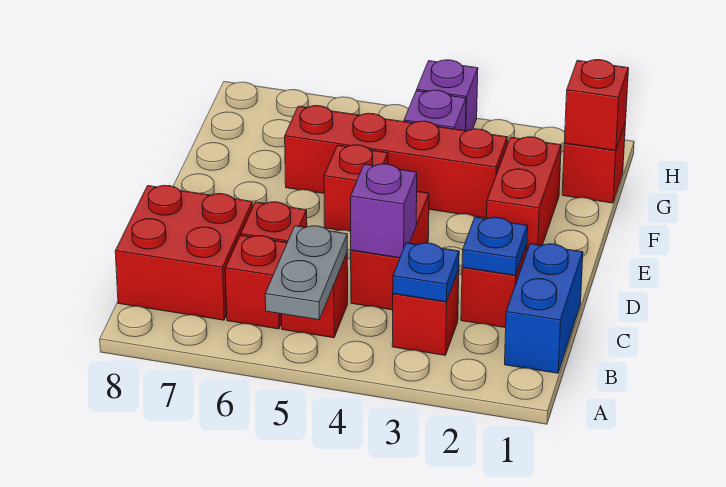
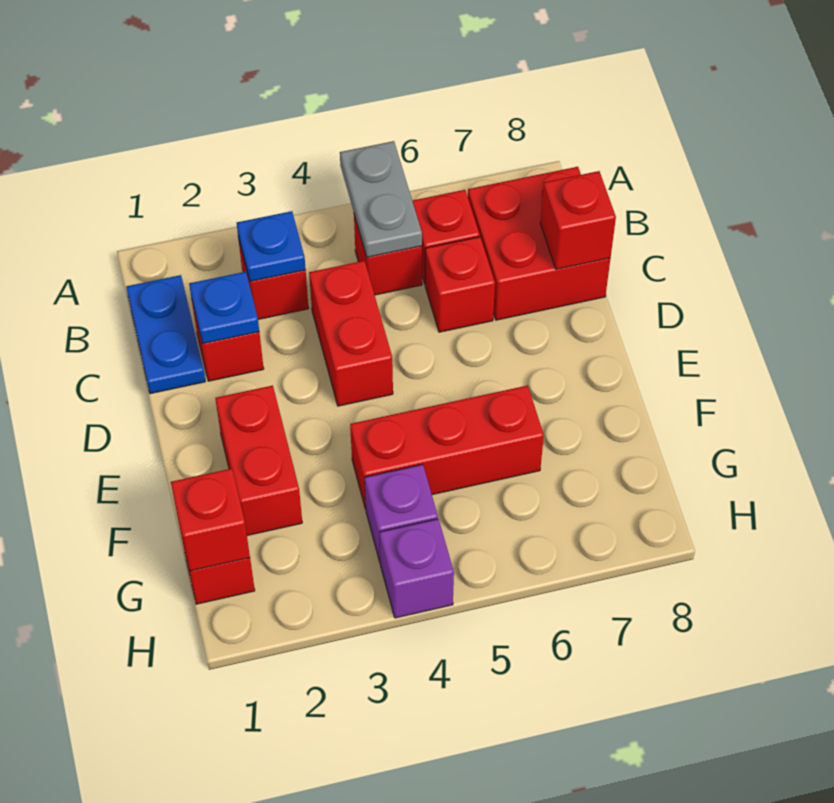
blue 1x2 brick [505,244,583,373] -> blue 1x2 plate [126,275,205,394]
purple 1x1 brick [351,164,417,258] -> none
red 1x1 brick [324,145,388,231] -> red 1x1 brick moved to [540,171,616,269]
red 1x4 brick [285,106,507,218] -> red 1x3 brick [350,385,544,509]

